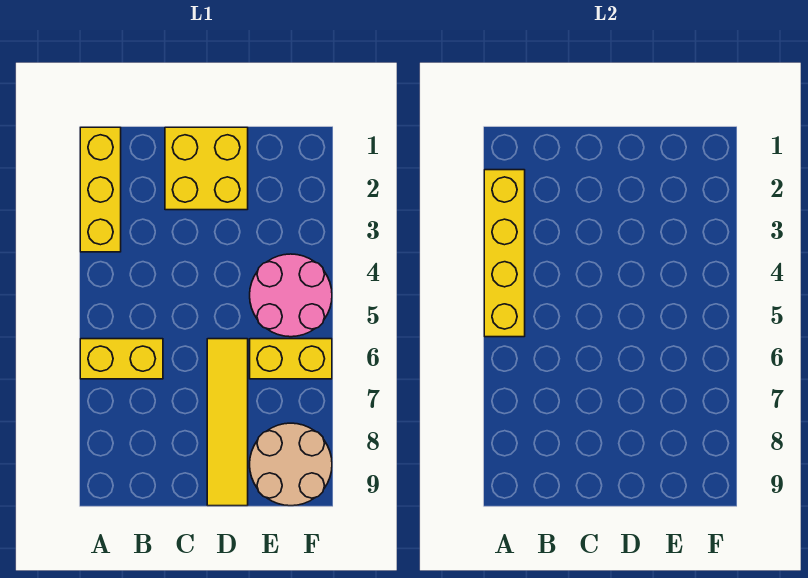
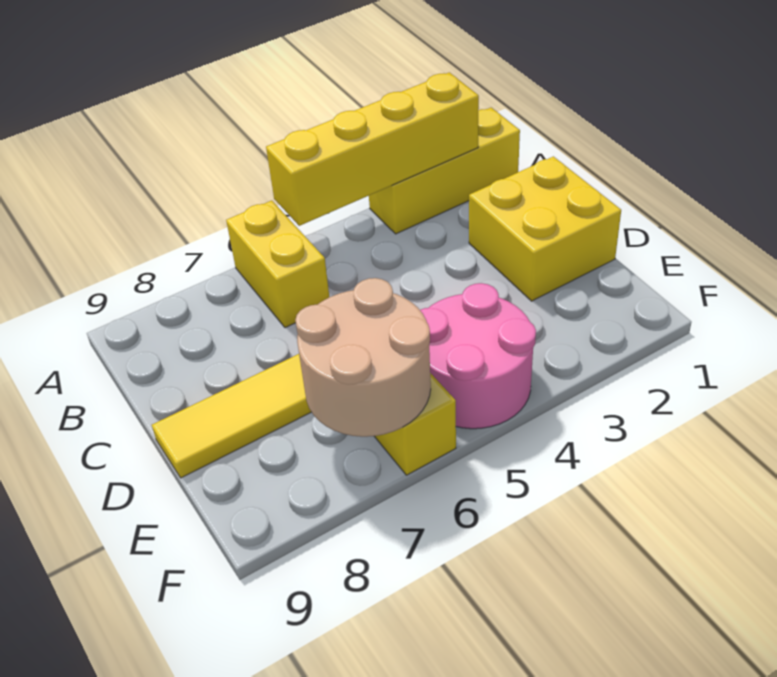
tan 2x2 round brick [250,423,332,506] -> tan 2x2 round brick moved to [295,278,431,437]

